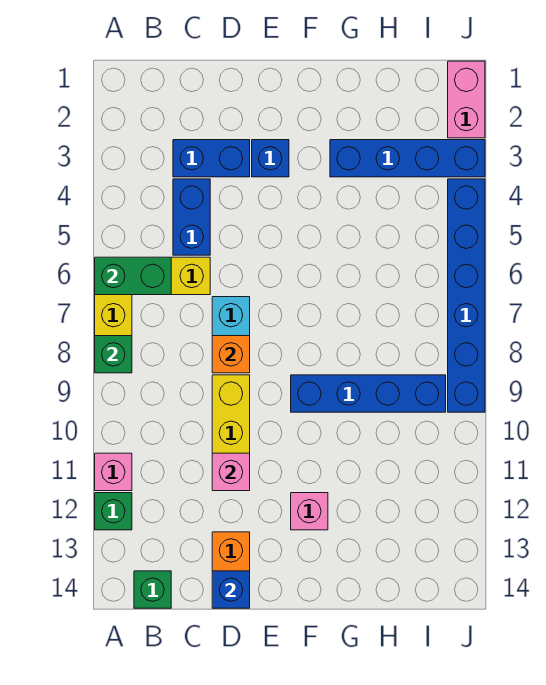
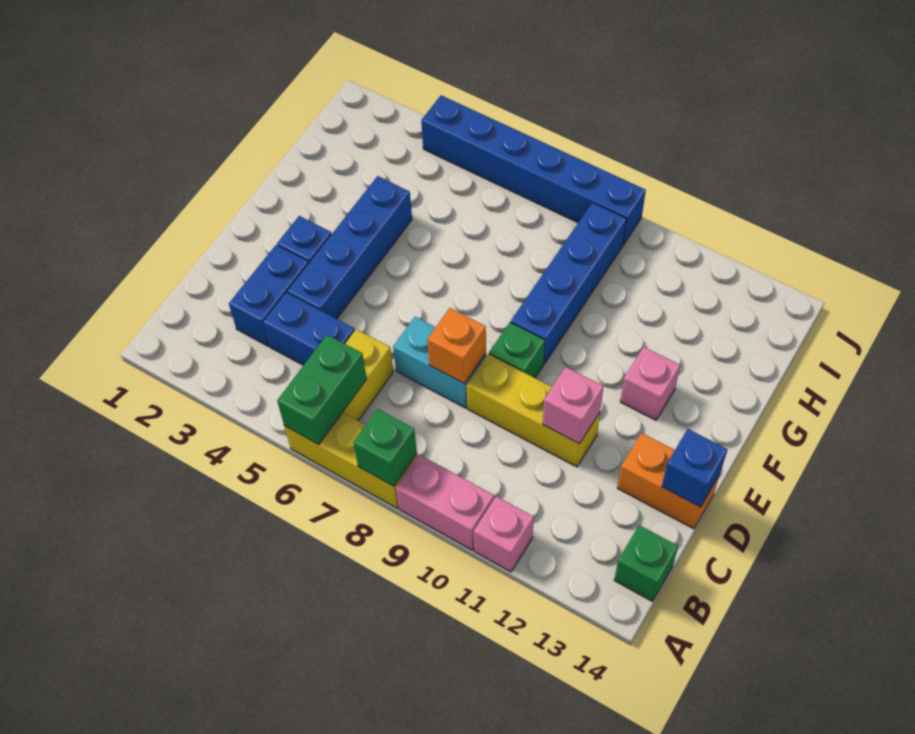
green 1x1 brick [95,493,132,530] -> green 1x1 brick moved to [489,322,545,378]
blue 1x4 brick [330,140,485,177] -> blue 1x4 brick moved to [287,176,412,319]
pink 1x2 brick [448,61,485,138] -> pink 1x2 brick moved to [396,455,494,550]

